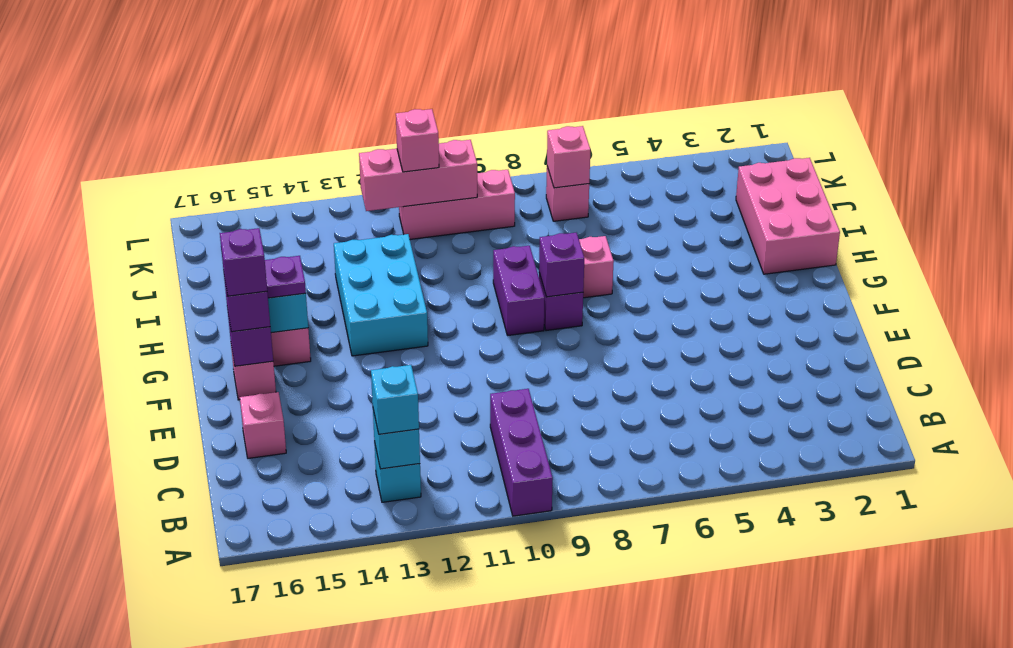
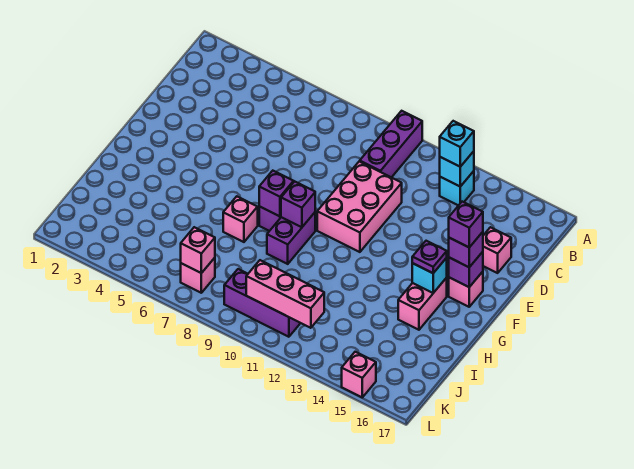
none -> purple 1x1 brick [281,182,315,227]
cyan 2x3 brick [334,234,428,356] -> none
pink 2x3 brick [736,158,840,274] -> pink 2x3 brick moved to [317,161,402,252]
pink 1x3 brick [399,170,515,239] -> purple 1x3 brick [224,269,300,337]
pink 1x1 brick [396,109,439,172] -> pink 1x1 brick moved to [342,352,376,397]

